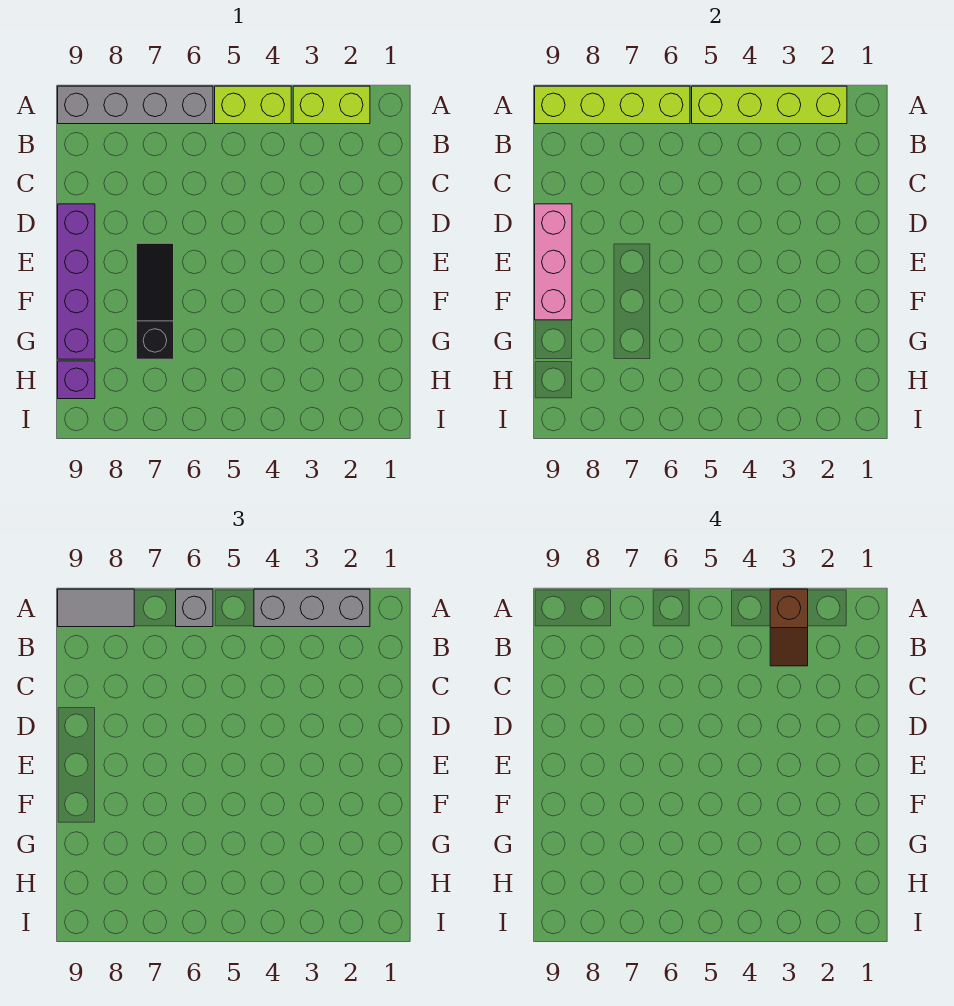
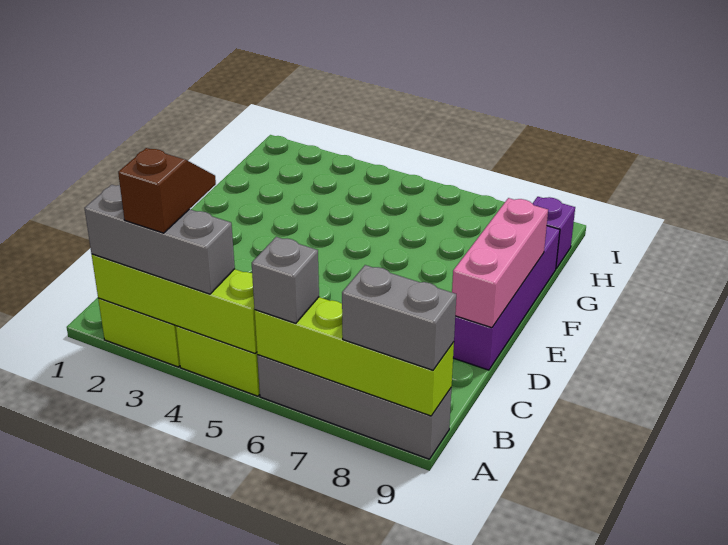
grey 1x2 tile [58,589,134,627] -> grey 1x2 brick [342,265,456,370]
black 1x3 slope [136,243,174,359] -> none

